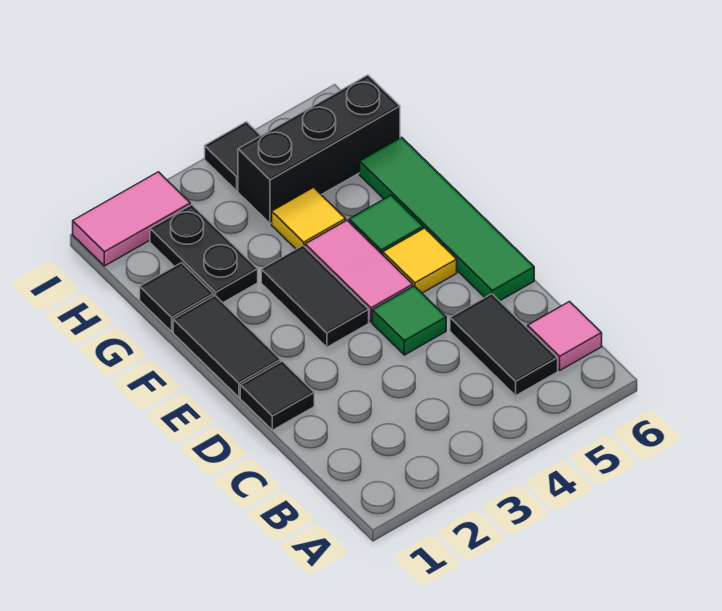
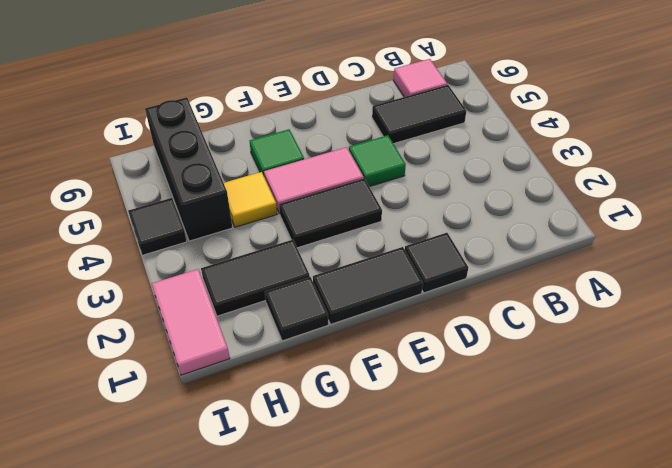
green 1x4 tile [360,137,534,301] -> none
yellow 1x1 tile [383,228,457,293] -> none
black 1x2 plate [150,205,258,302] -> black 1x2 tile [201,240,310,316]

